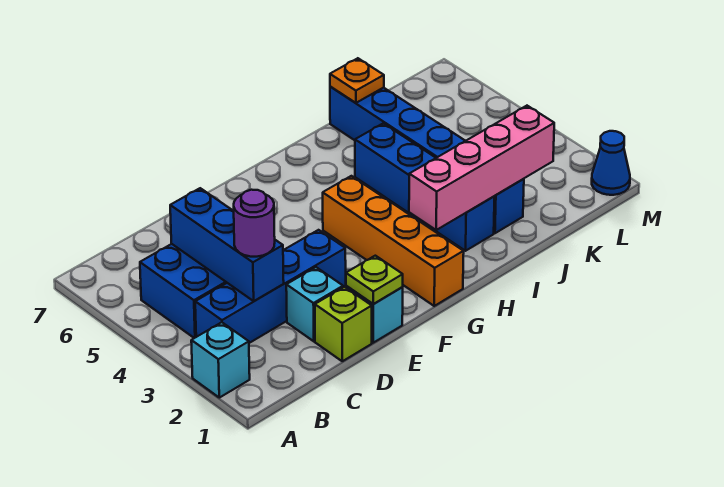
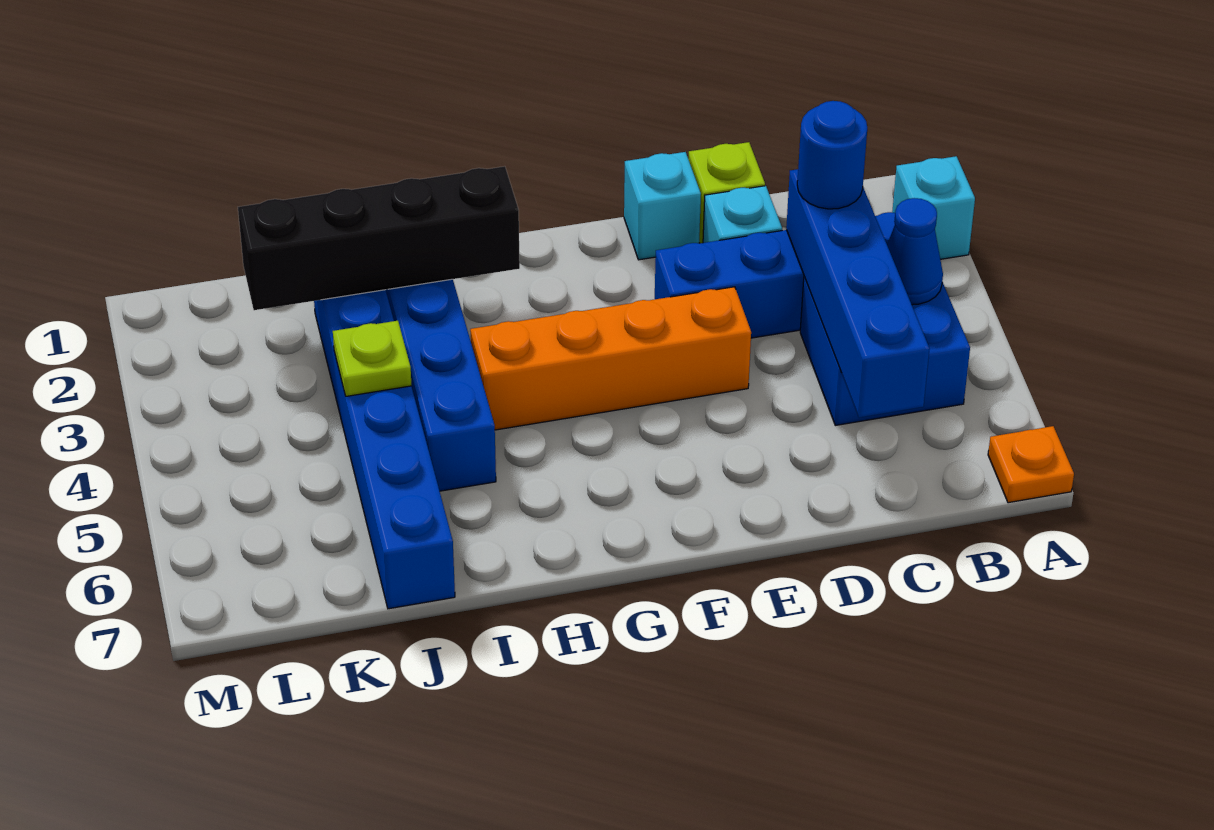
blue 1x3 brick [170,188,284,301] -> blue 1x4 brick [786,169,930,418]
purple 1x1 round brick [234,190,275,257] -> blue 1x1 round brick [797,101,867,209]
lime 1x1 plate [346,256,403,304] -> lime 1x1 plate moved to [333,321,412,396]
orange 1x4 brick [323,176,464,306] -> orange 1x4 brick turned to [470,287,751,430]
pink 1x4 brick [409,106,554,230] -> black 1x4 brick [238,166,520,310]
orange 1x1 plate [330,58,384,103] -> orange 1x1 plate moved to [988,426,1074,503]
blue 1x1 cone [592,131,630,195] -> blue 1x1 cone moved to [887,198,943,305]

